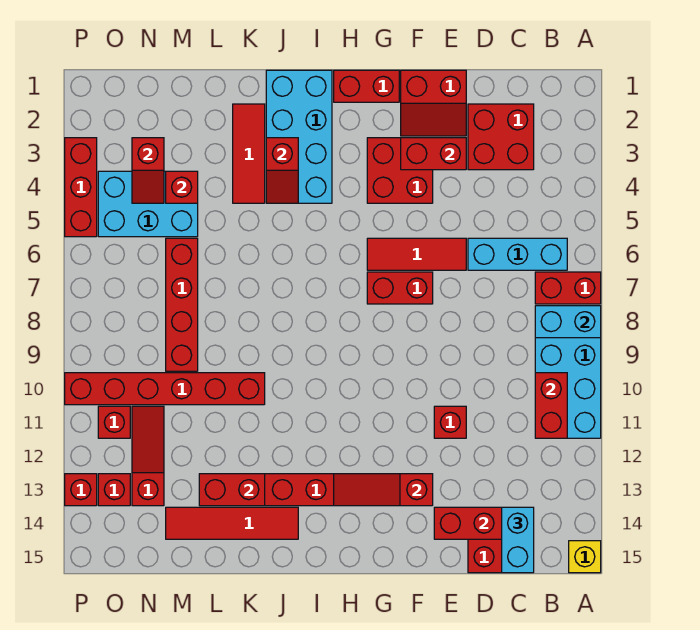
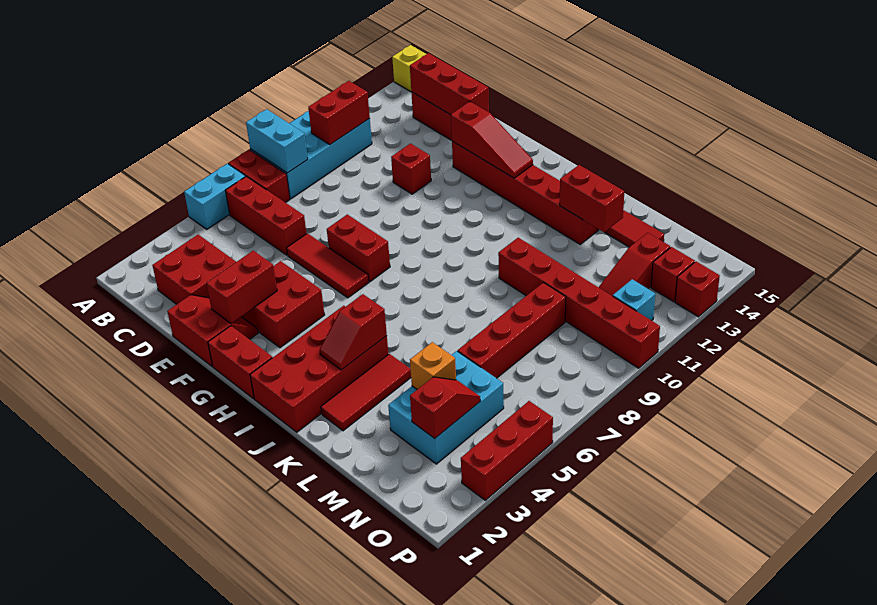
cyan 1x3 brick [468,238,567,270] -> red 1x3 brick [225,176,307,255]
cyan 1x2 brick [502,507,534,573] -> cyan 1x2 brick moved to [184,164,246,229]
red 1x2 brick [401,138,466,170] -> red 1x2 brick turned to [206,251,277,323]
cyan 2x4 brick [266,70,332,203] -> red 2x4 brick [250,306,389,432]
red 1x2 slope [266,138,298,203] -> red 1x2 slope turned to [320,294,387,370]
cyan 2x3 brick [98,171,198,237] -> cyan 2x3 brick turned to [388,351,504,464]
red 1x1 brick [166,171,198,203] -> orange 1x1 brick [410,342,456,389]
red 1x1 brick [98,406,130,438] -> cyan 1x1 brick [613,279,655,321]

